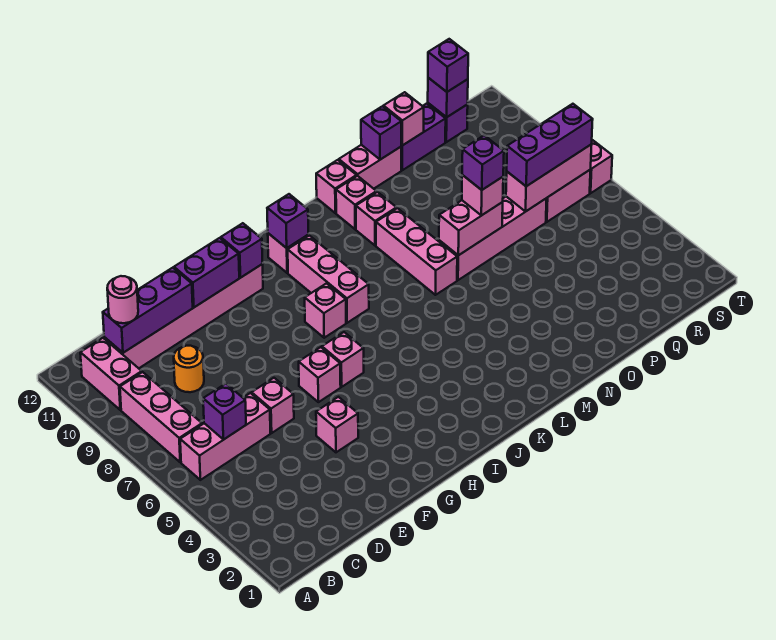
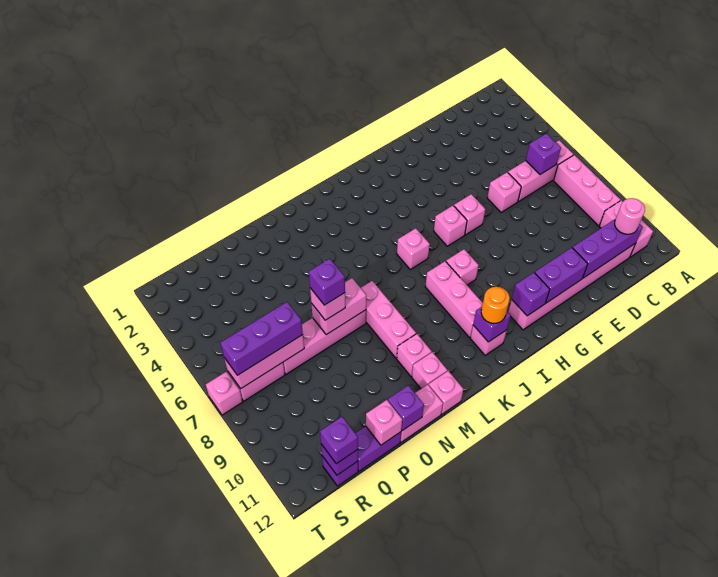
orange 1x1 round brick [174,346,204,392] -> orange 1x1 round brick moved to [481,287,510,324]
pink 1x1 brick [316,397,358,452] -> pink 1x1 brick moved to [397,228,430,269]

